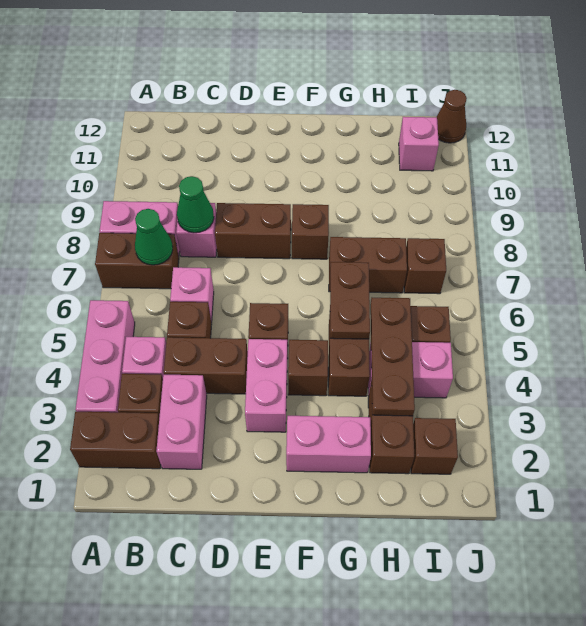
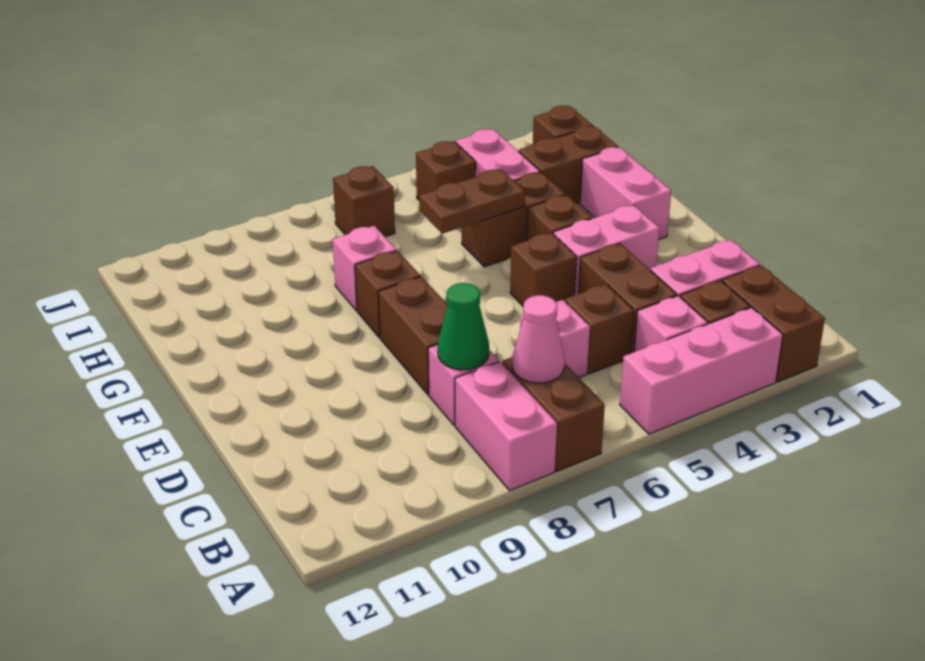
green 1x1 cone [135,209,173,265] -> pink 1x1 cone [512,295,565,383]
brown 1x2 brick [329,237,407,293] -> none
brown 1x3 plate [370,298,415,416] -> none
pink 1x1 brick [399,117,439,171] -> pink 1x1 brick moved to [332,226,396,311]
brown 1x1 cone [437,90,467,143] -> none

